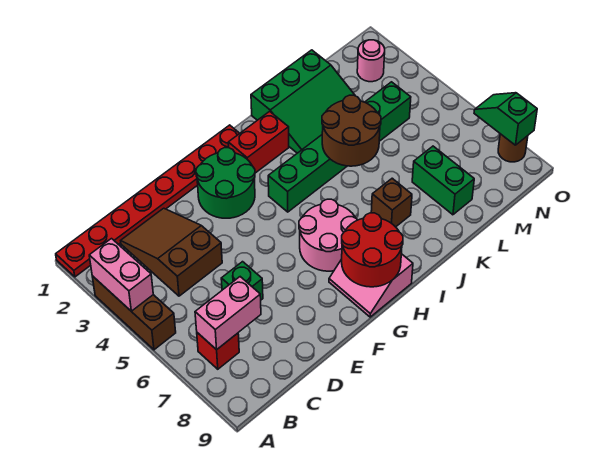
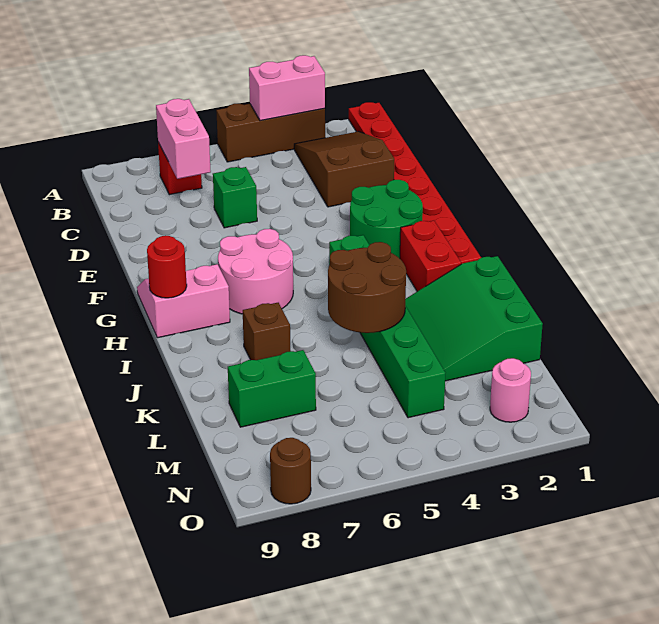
brown 2x3 slope [121,208,222,296] -> brown 2x3 slope turned to [294,131,394,207]
red 2x2 round brick [342,213,403,287] -> red 1x1 round brick [147,236,187,298]
green 1x2 slope [474,93,537,145] -> none

